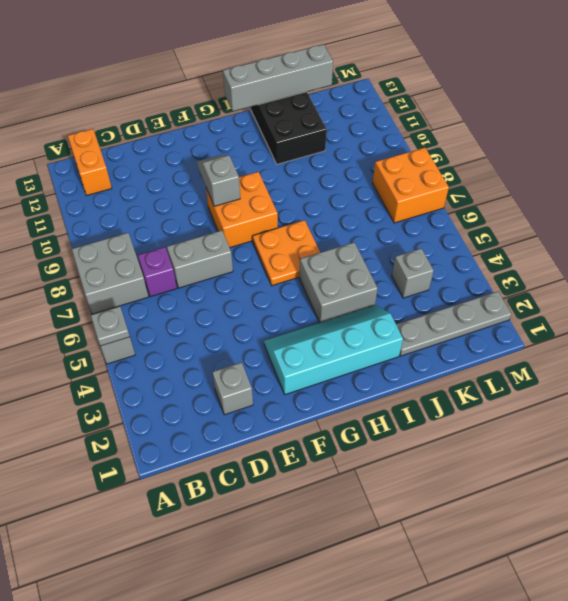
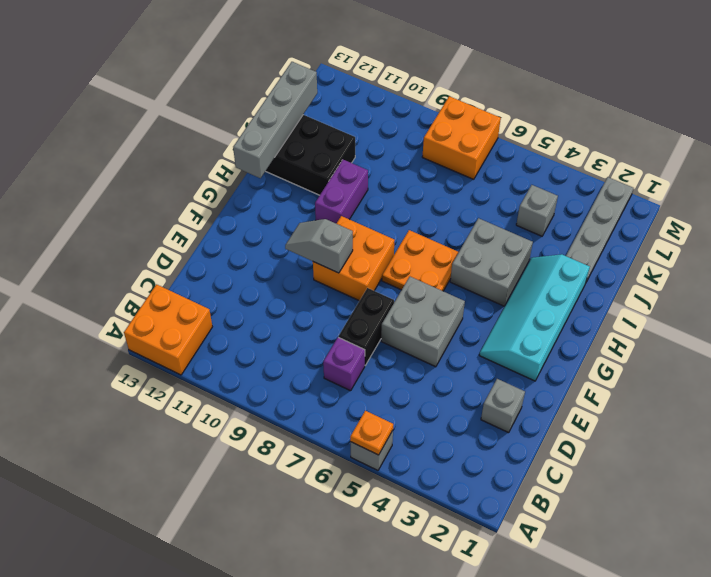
grey 1x1 plate [91,306,130,346] -> orange 1x1 plate [350,411,393,455]
grey 2x2 brick [72,233,148,314] -> grey 2x2 brick moved to [381,277,465,367]
orange 1x2 brick [68,129,112,195] -> orange 2x2 brick [124,284,212,375]
grey 1x2 brick [167,230,233,288] -> black 1x2 brick [339,288,394,365]
none -> purple 1x2 brick [315,160,368,223]

